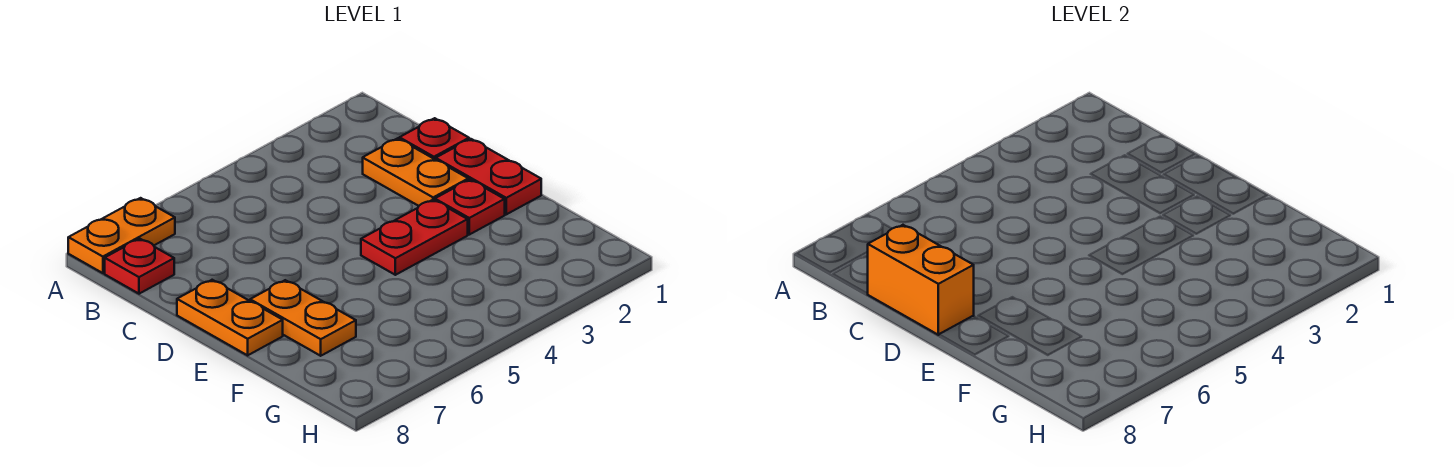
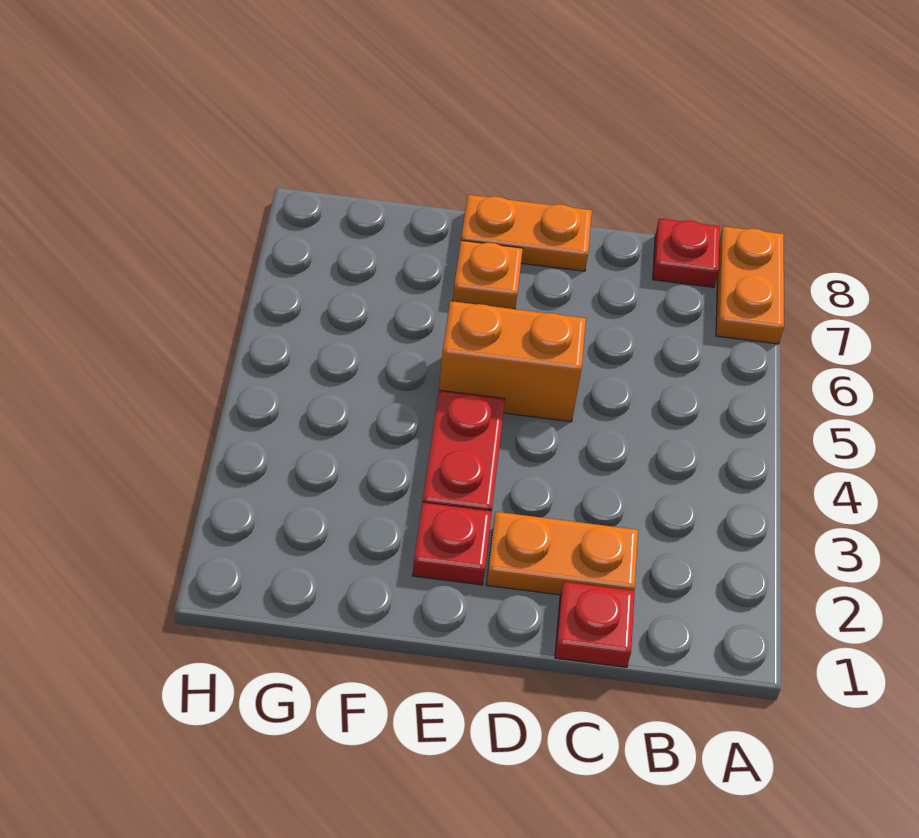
orange 1x2 brick [868,225,974,335] -> orange 1x2 brick moved to [439,301,586,422]
red 1x2 plate [436,139,541,214] -> none
orange 1x2 plate [250,280,356,356] -> orange 1x1 plate [453,240,523,309]

